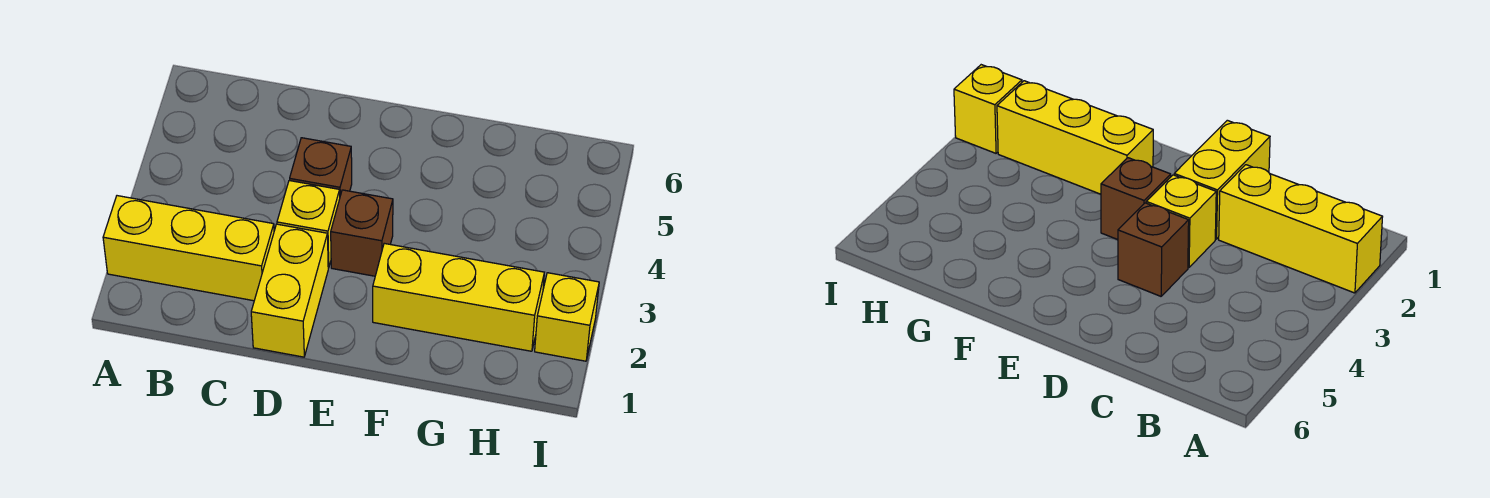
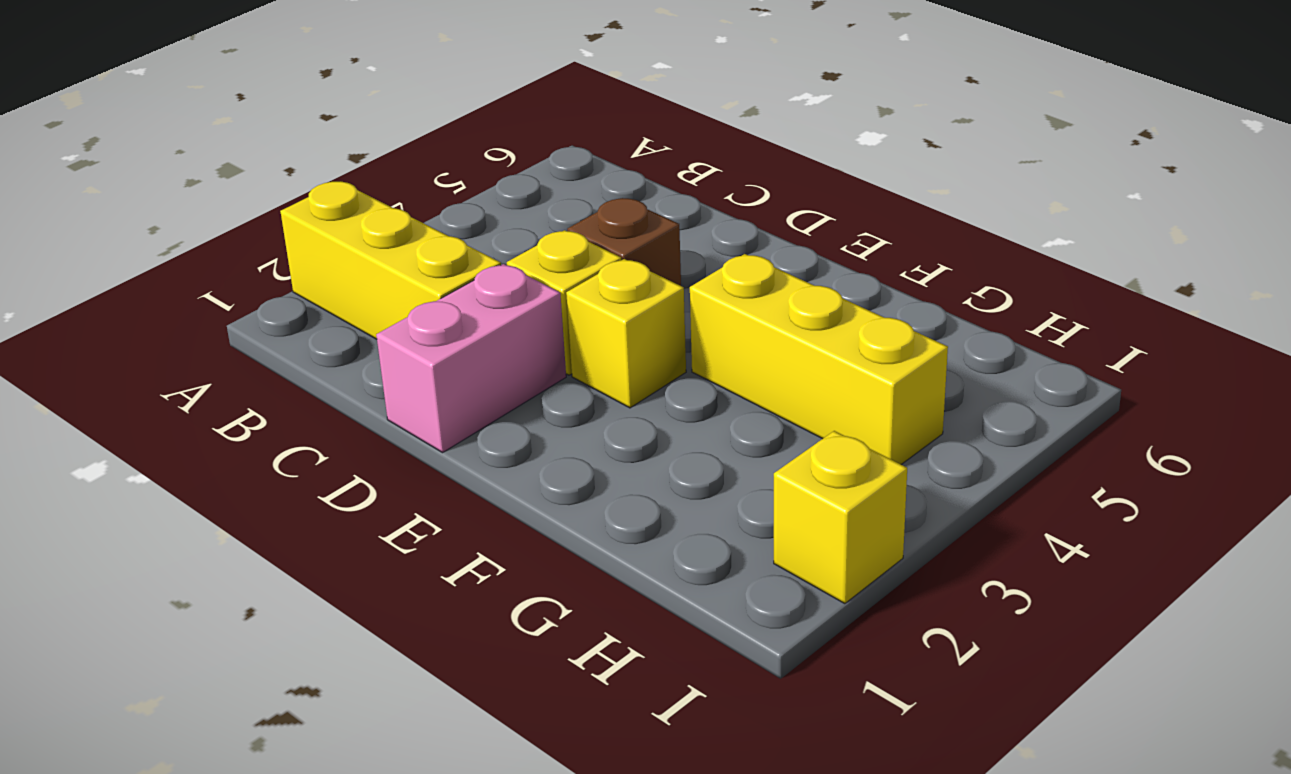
yellow 1x2 brick [251,224,328,357] -> pink 1x2 brick [376,264,566,453]
brown 1x1 brick [331,190,393,276] -> yellow 1x1 brick [566,259,686,408]
yellow 1x3 brick [373,243,544,351] -> yellow 1x3 brick moved to [690,254,948,465]

